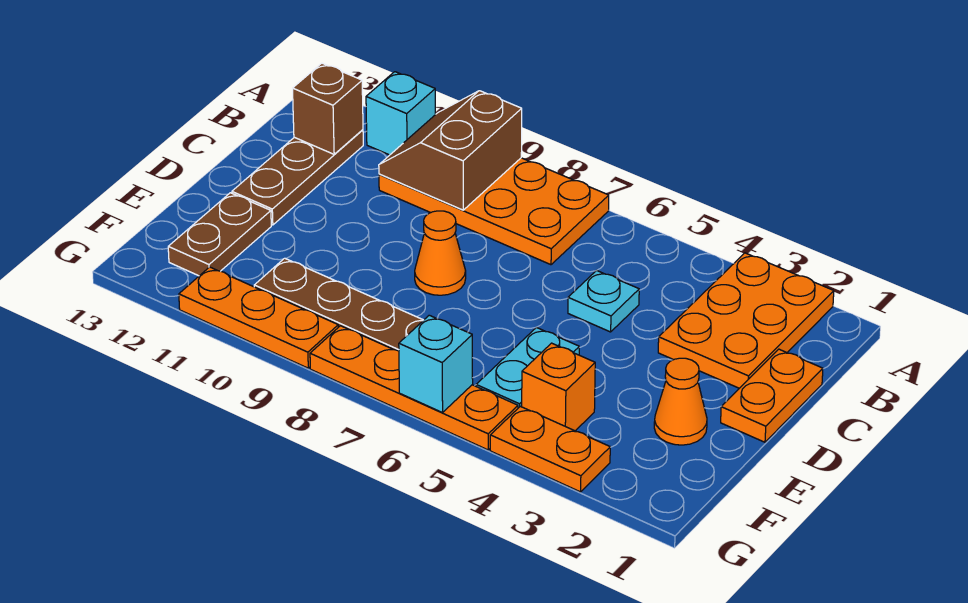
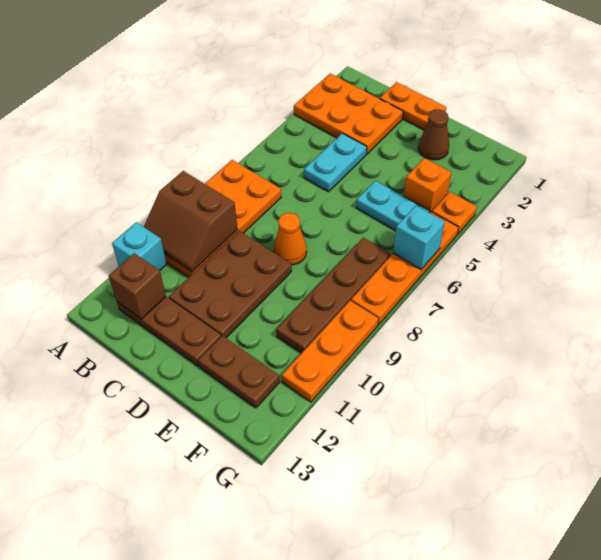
cyan 1x1 plate [568,270,639,332] -> cyan 1x2 plate [304,133,367,192]
none -> brown 2x3 plate [169,231,292,338]
orange 1x1 cone [654,358,707,445] -> brown 1x1 cone [418,110,449,160]
orange 1x2 plate [490,406,610,492] -> orange 1x1 plate [432,192,477,234]

